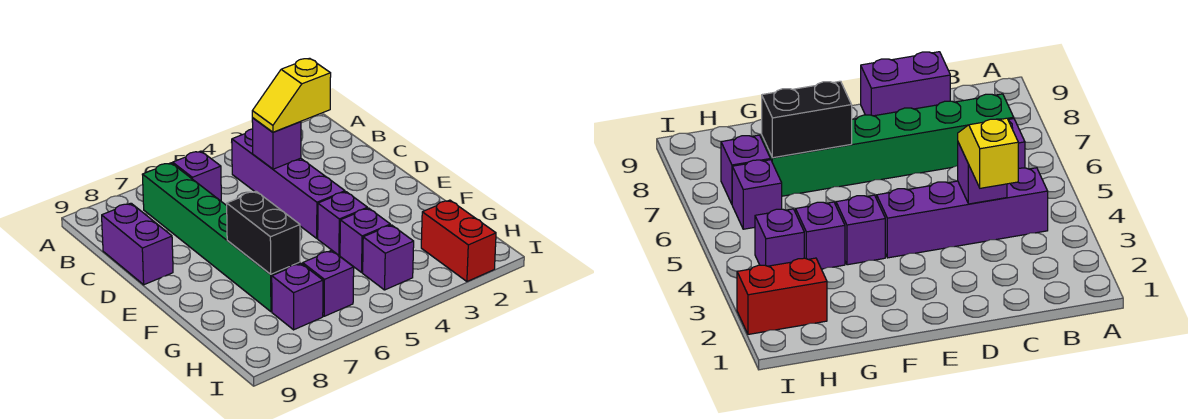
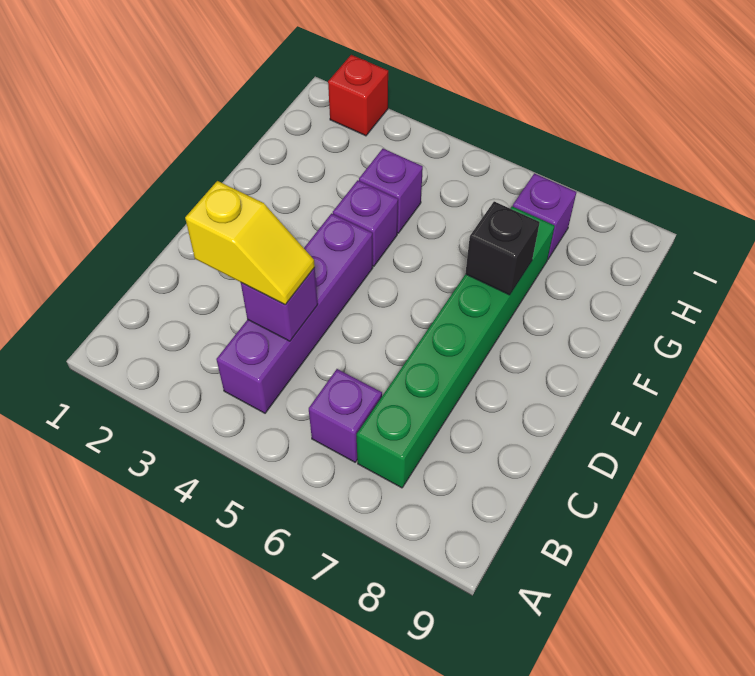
purple 1x2 brick [102,203,173,285] -> none
black 1x2 brick [227,191,300,274] -> black 1x1 brick [465,201,540,295]
red 1x2 brick [421,200,496,281] -> red 1x1 brick [328,55,388,136]
purple 1x1 brick [363,225,414,290] -> none
purple 1x1 brick [303,250,354,316] -> none

